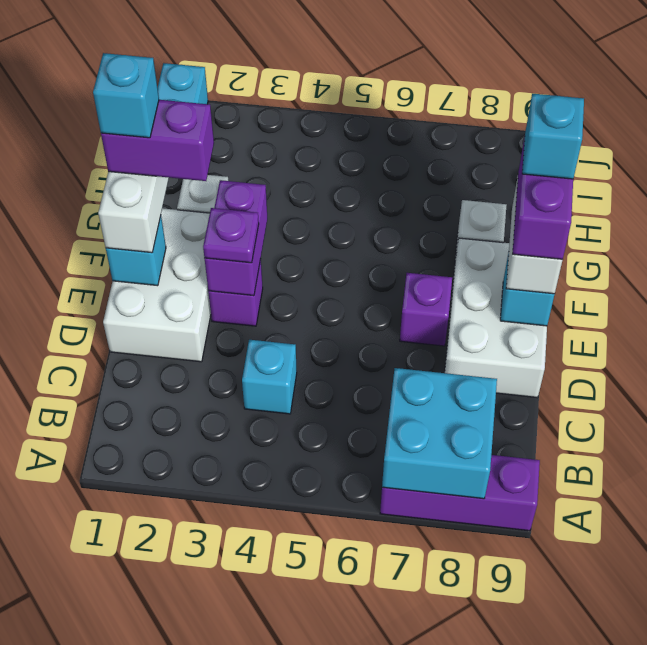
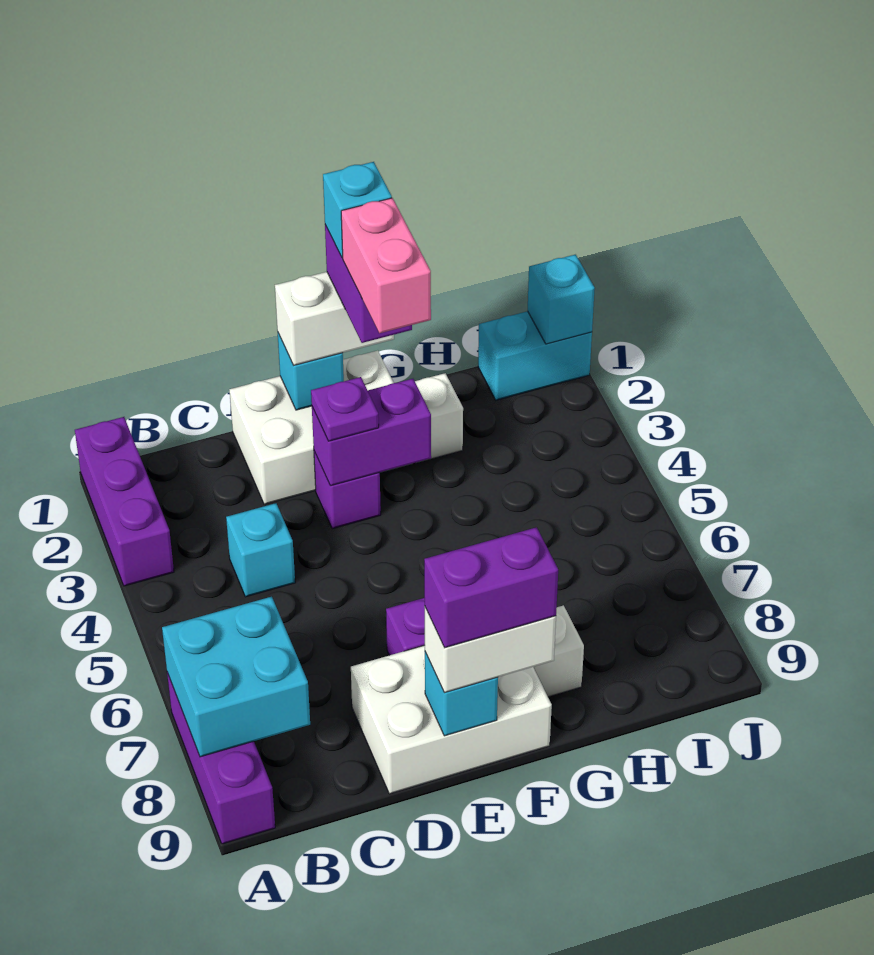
none -> purple 1x3 brick [75,417,174,586]
none -> pink 1x2 brick [341,198,431,333]
cyan 1x1 brick [522,94,584,179] -> cyan 1x1 brick moved to [528,255,595,344]

